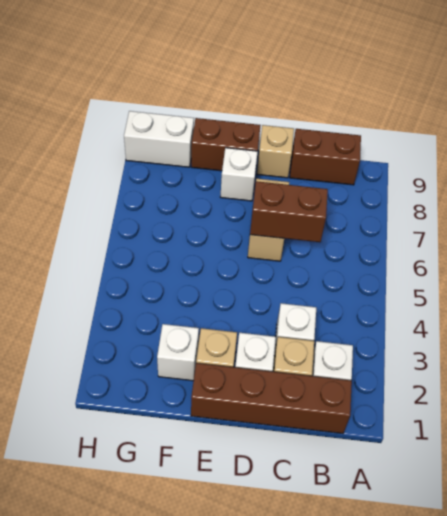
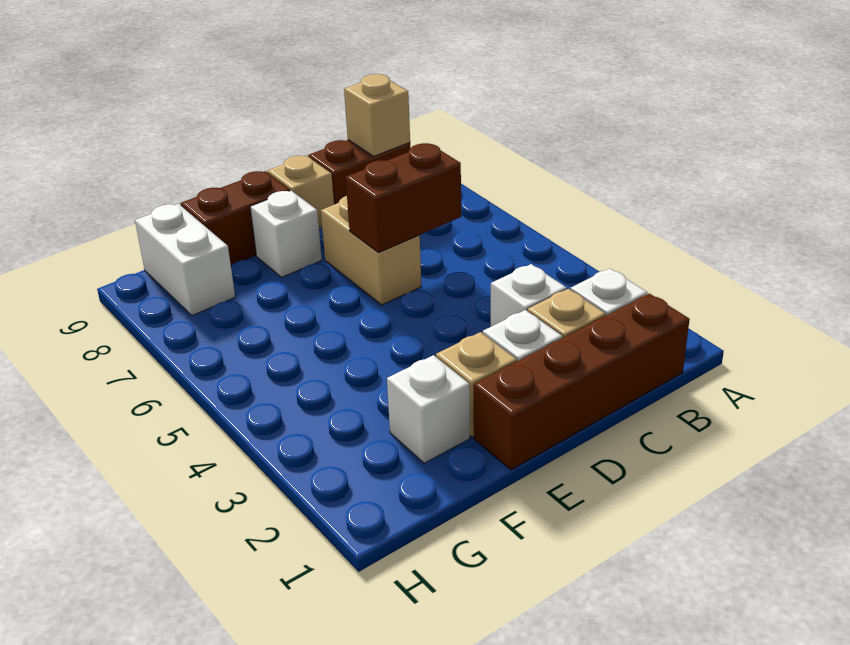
none -> tan 1x1 brick [344,74,410,156]
white 1x2 brick [124,111,194,167] -> white 1x2 brick turned to [135,204,235,315]

